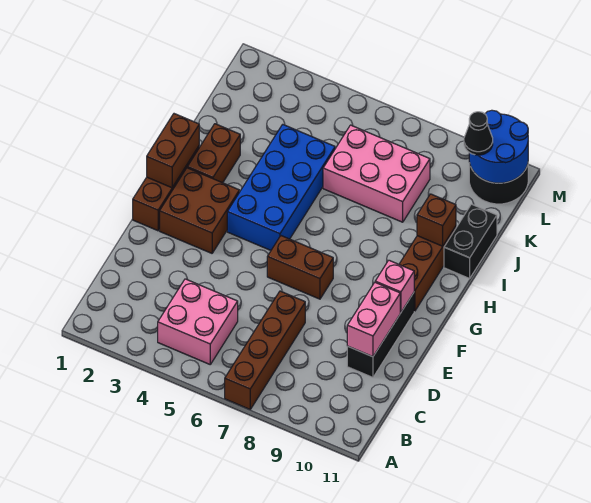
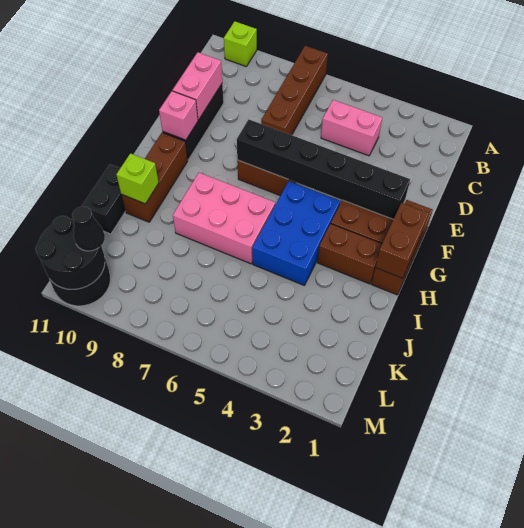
none -> lime 1x1 brick [224,21,257,66]
pink 2x2 brick [158,279,238,364] -> pink 1x2 brick [321,100,382,156]
none -> black 1x6 brick [237,120,410,219]
blue 2x4 brick [227,124,335,250] -> blue 2x3 brick [252,181,340,285]
brown 1x2 brick [187,124,240,183] -> brown 1x2 brick turned to [317,224,382,284]
brown 1x1 brick [417,194,456,246] -> lime 1x1 brick [116,153,159,204]
pink 2x3 brick [323,125,430,222] -> pink 2x3 brick moved to [173,173,275,264]
blue 2x2 round brick [469,110,528,183] -> black 2x2 round brick [36,216,105,289]

